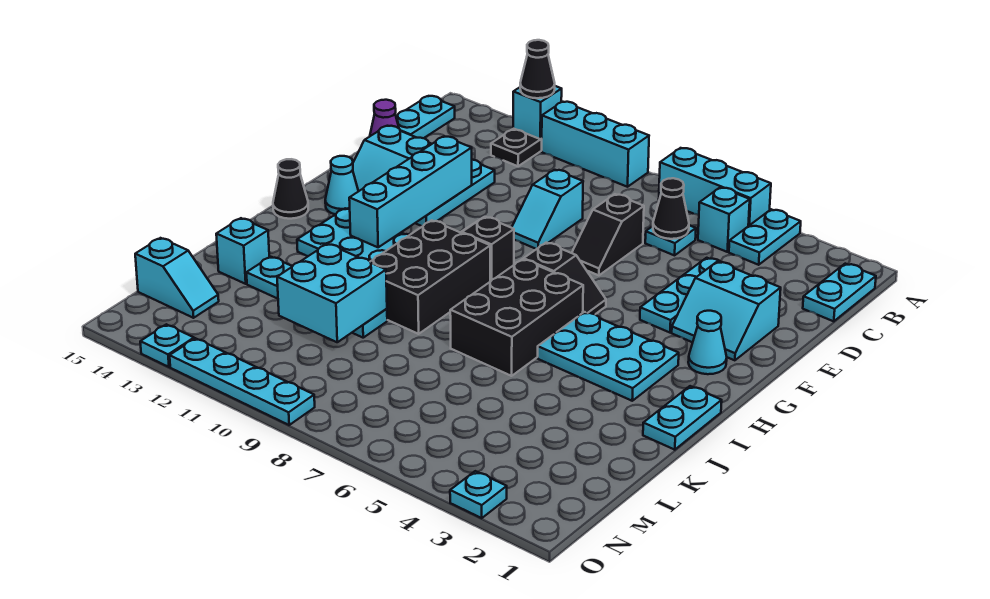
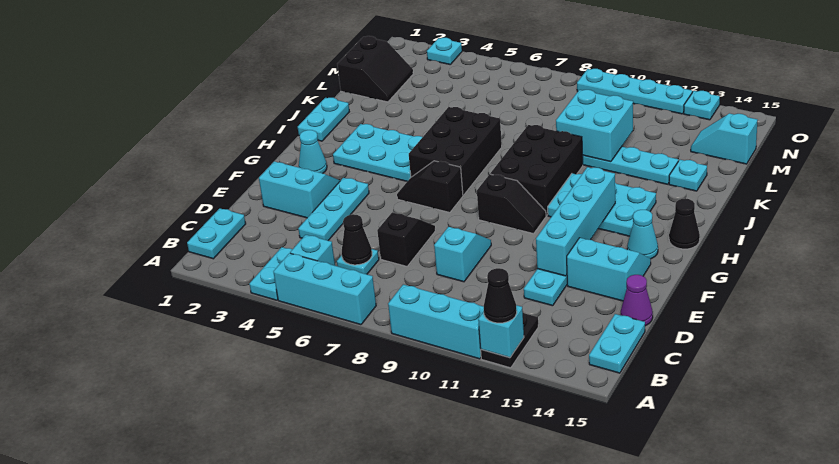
cyan 1x1 brick [216,218,269,284] -> cyan 1x1 plate [669,160,707,191]
none -> black 2x2 slope [337,36,413,102]

